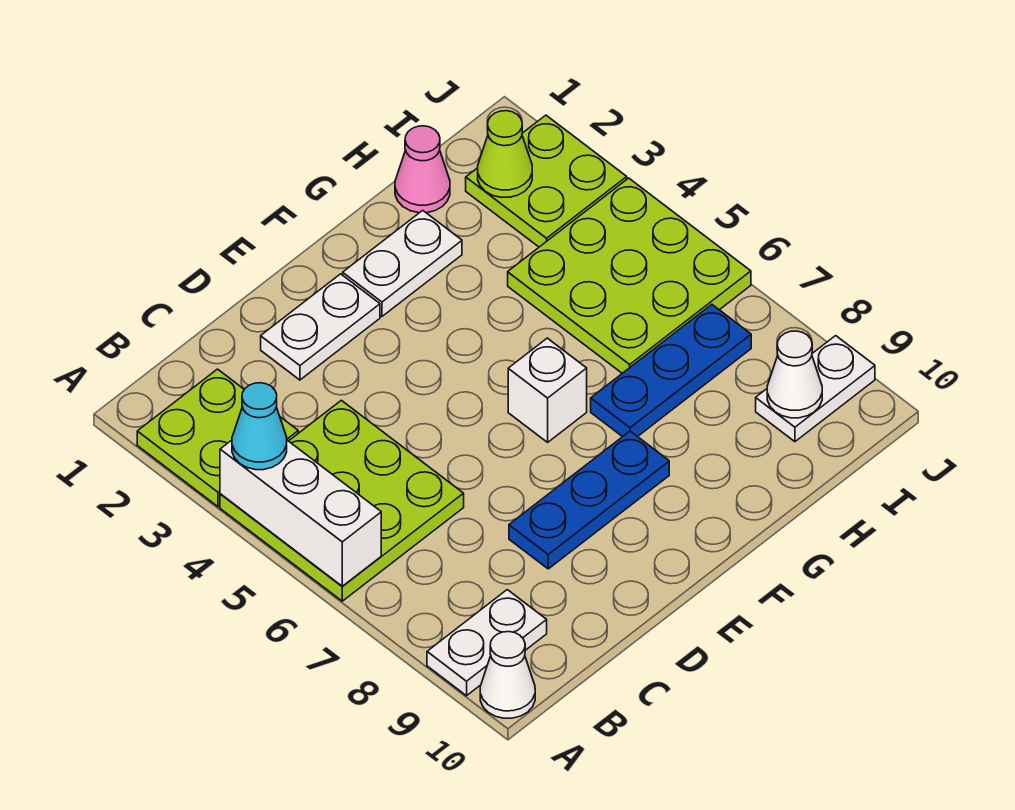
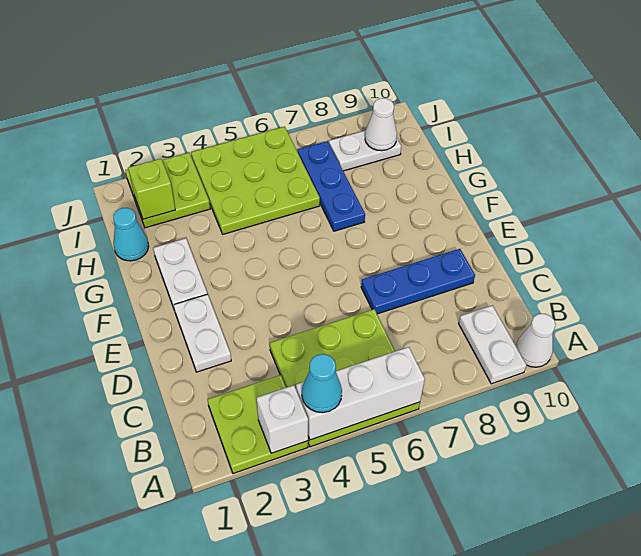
blue 1x3 plate [509,431,669,569] -> blue 1x3 plate turned to [361,249,475,314]
white 1x1 brick [508,338,587,442] -> white 1x1 brick moved to [257,385,308,453]
pink 1x1 cone [395,126,450,213] -> cyan 1x1 cone [113,208,149,261]
lime 1x1 cone [478,111,532,197] -> lime 1x1 brick [128,159,175,219]
white 1x2 plate [756,336,875,442] -> white 1x2 plate turned to [329,131,401,171]

